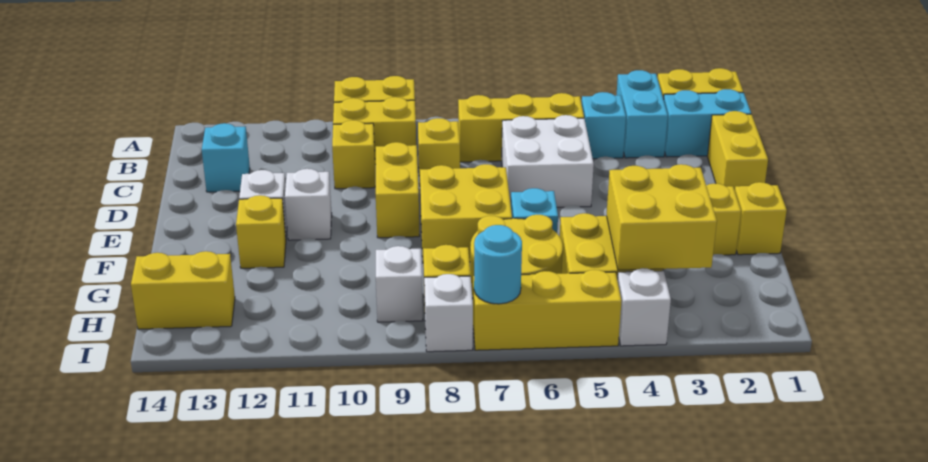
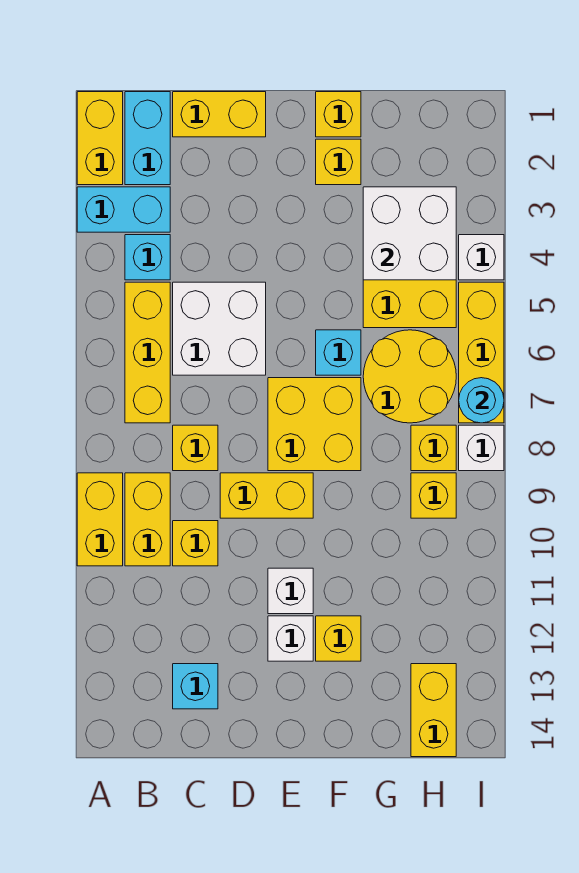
yellow 2x2 brick [607,164,717,270] -> white 2x2 brick [363,187,456,280]
white 1x1 brick [376,246,423,322] -> yellow 1x1 brick [411,473,456,518]

